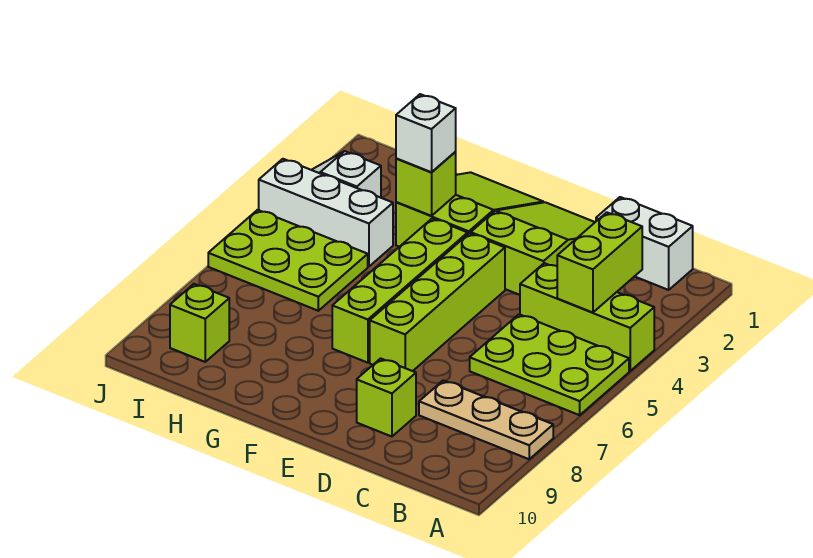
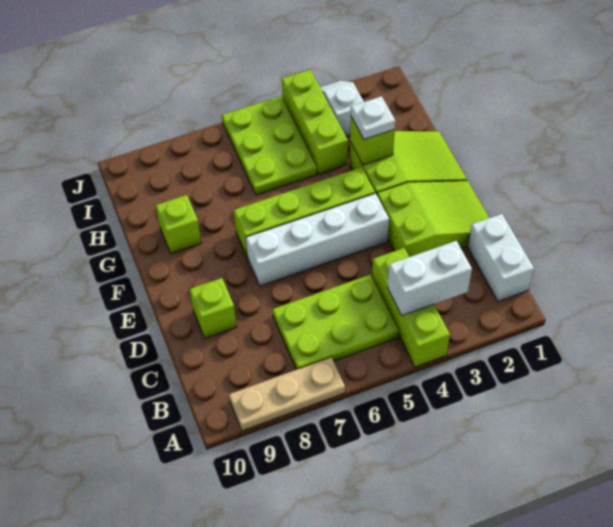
lime 2x3 plate [470,314,629,415] -> lime 2x3 plate turned to [272,275,399,370]
tan 1x3 plate [419,380,553,459] -> tan 1x3 plate turned to [229,357,345,431]
lime 1x2 brick [557,212,642,313] -> white 1x2 brick [387,241,472,315]
lime 1x4 brick [370,233,505,371] -> white 1x4 brick [246,193,389,286]
white 1x1 brick [396,94,456,172] -> white 1x1 plate [351,96,395,139]
white 1x3 brick [259,159,393,267] -> lime 1x3 brick [282,70,348,174]
lime 1x1 brick [170,284,229,362] -> lime 1x1 brick moved to [155,195,202,253]

